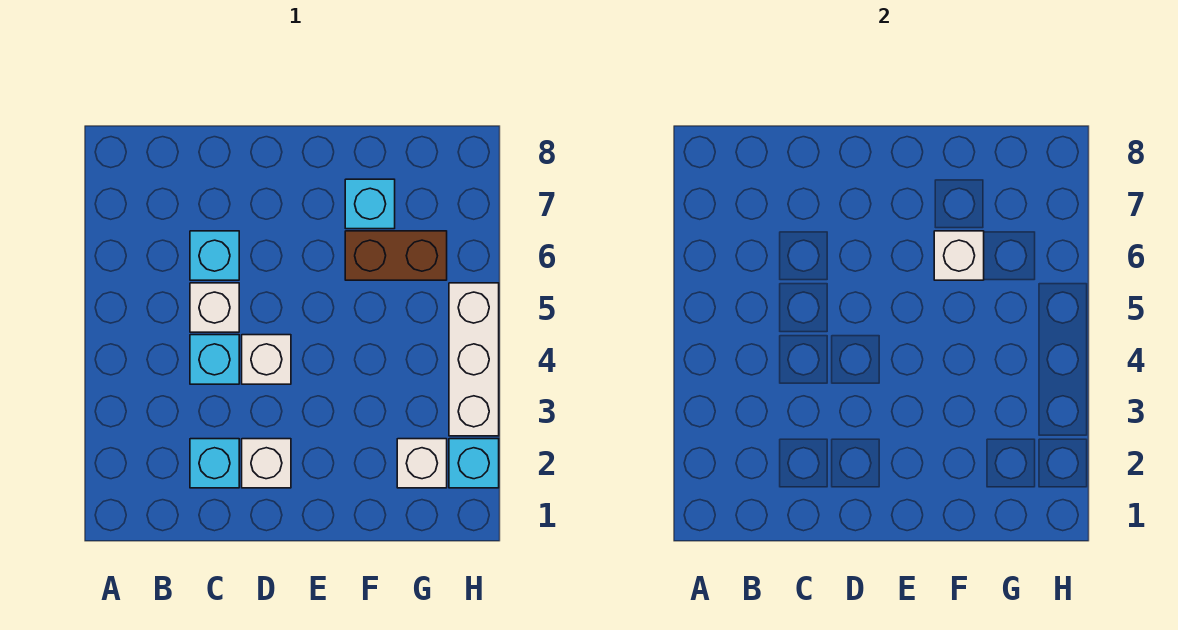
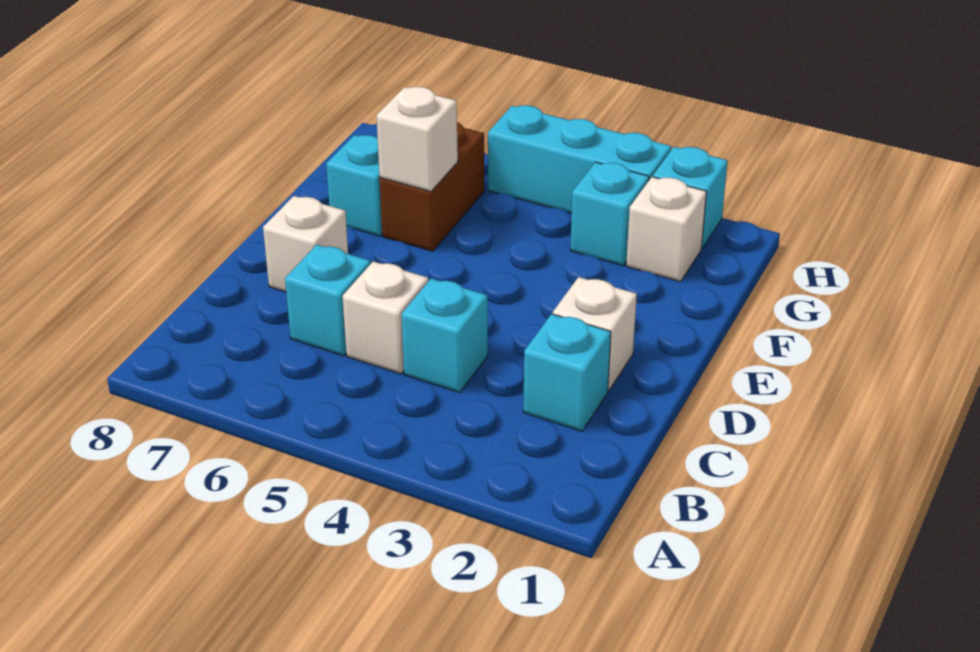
white 1x1 brick [242,335,291,384] -> white 1x1 brick moved to [263,196,348,292]
none -> cyan 1x1 brick [570,162,649,266]
white 1x3 brick [449,283,499,436] -> cyan 1x3 brick [488,105,671,213]

